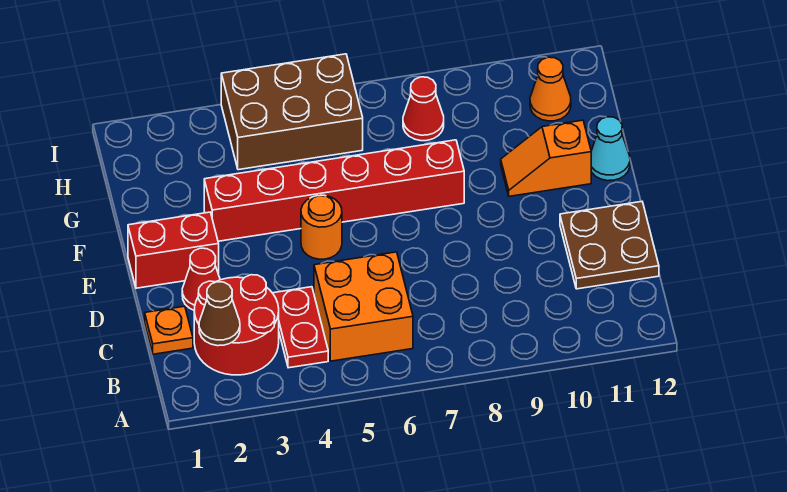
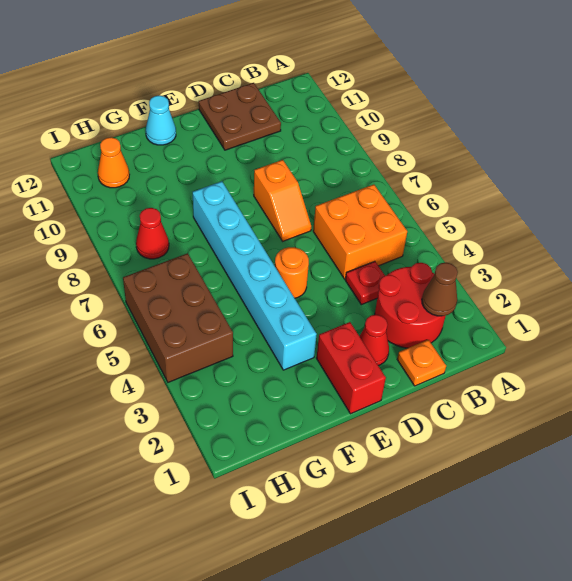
red 1x2 plate [273,287,328,368] -> red 1x1 plate [345,261,385,305]
red 1x6 brick [204,140,464,241] -> cyan 1x6 brick [193,181,317,370]
orange 1x2 slope [501,120,591,196] -> orange 1x2 slope moved to [254,160,311,241]

